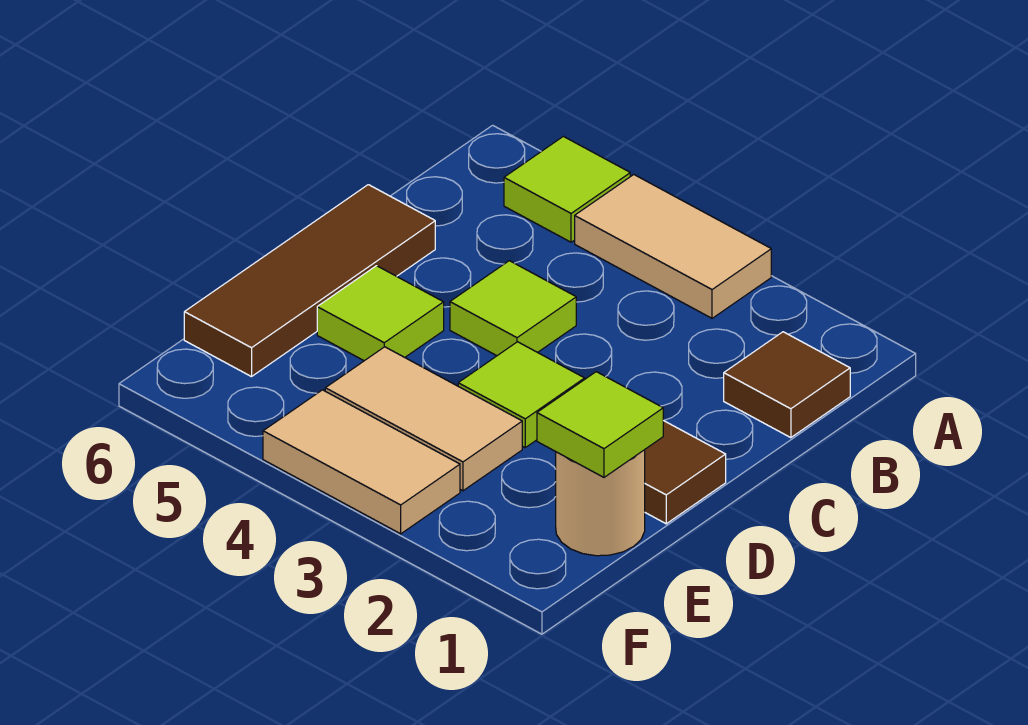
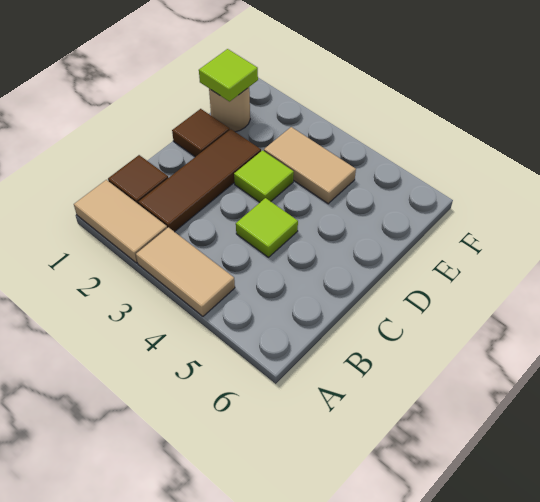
lime 1x1 tile [504,136,630,242] -> none
brown 1x3 tile [184,185,435,377] -> brown 1x3 tile moved to [138,129,261,232]
lime 1x1 tile [317,266,444,361] -> none
tan 1x2 tile [263,390,460,534] -> tan 1x2 tile moved to [74,180,167,263]

